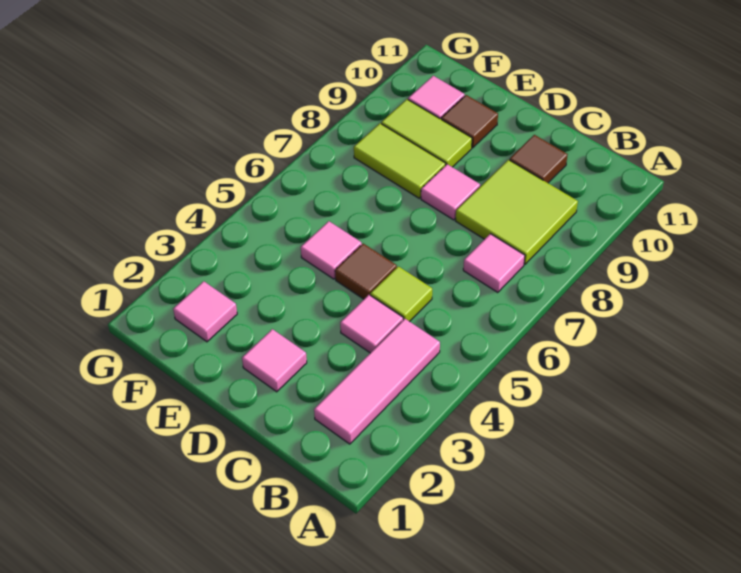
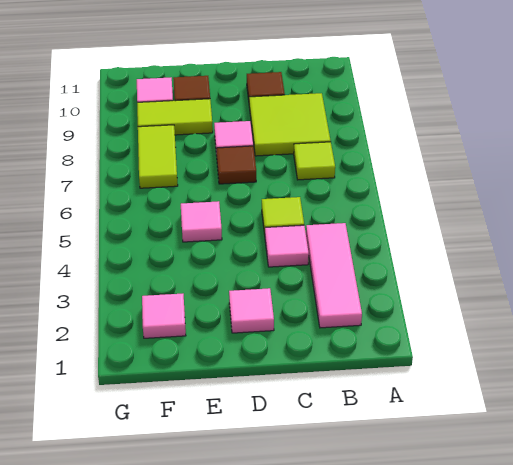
pink 1x1 tile [463,234,525,292] -> lime 1x1 tile [294,142,335,180]
brown 1x1 tile [335,244,397,299] -> brown 1x1 tile moved to [216,146,256,184]
lime 1x2 tile [354,123,446,198] -> lime 1x2 tile turned to [138,125,178,188]

